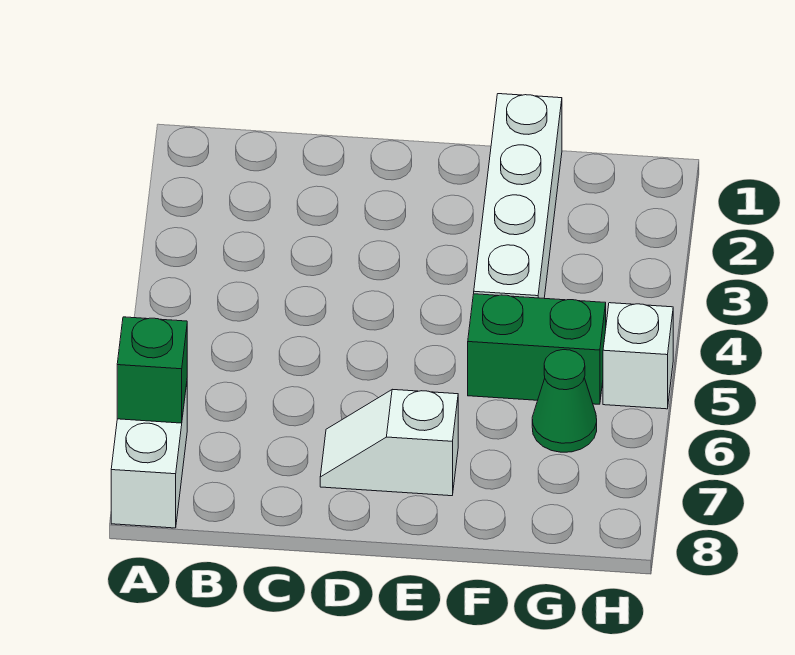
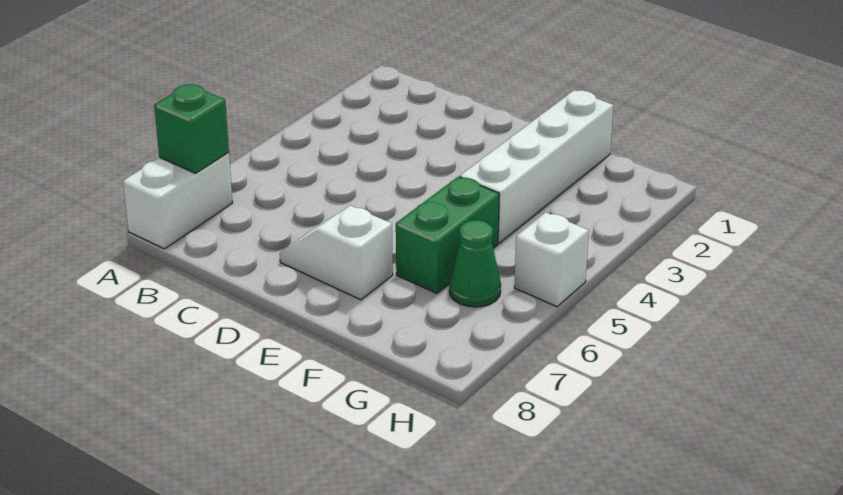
green 1x2 brick [468,294,606,404] -> green 1x2 brick turned to [396,177,499,293]

